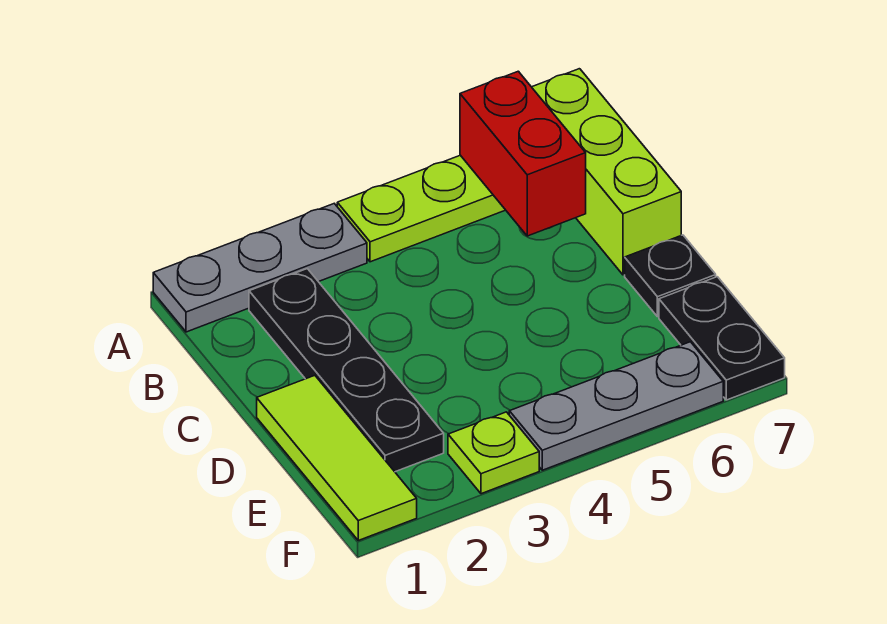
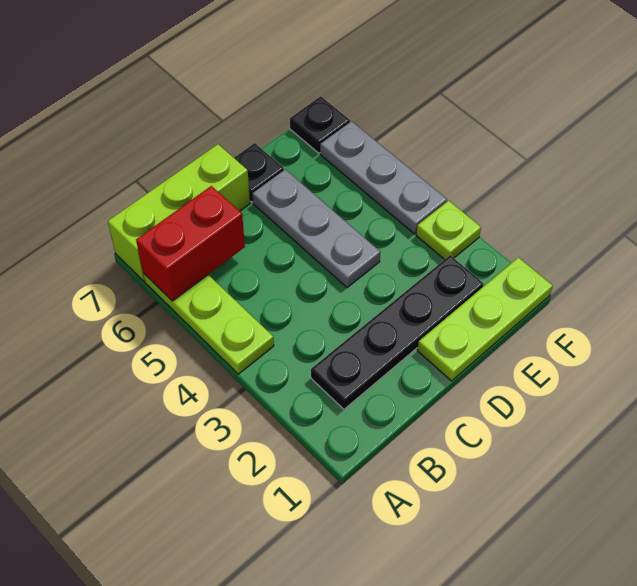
grey 1x3 plate [153,204,367,332] -> grey 1x3 plate moved to [252,169,380,288]
lime 1x3 tile [257,375,417,540] -> lime 1x3 plate [417,257,553,381]
black 1x2 plate [659,277,785,400] -> black 1x1 plate [290,96,350,153]

